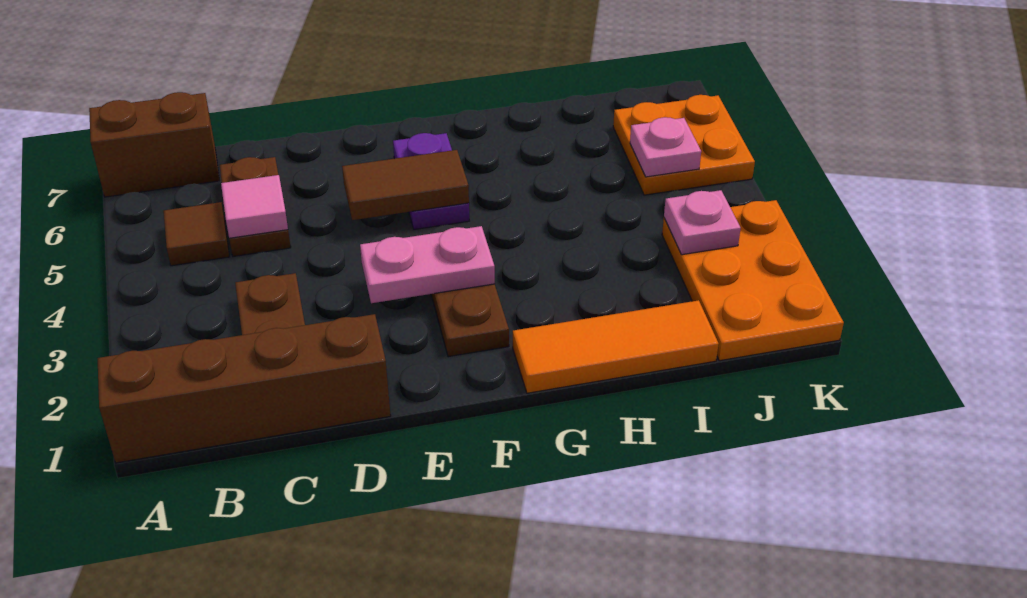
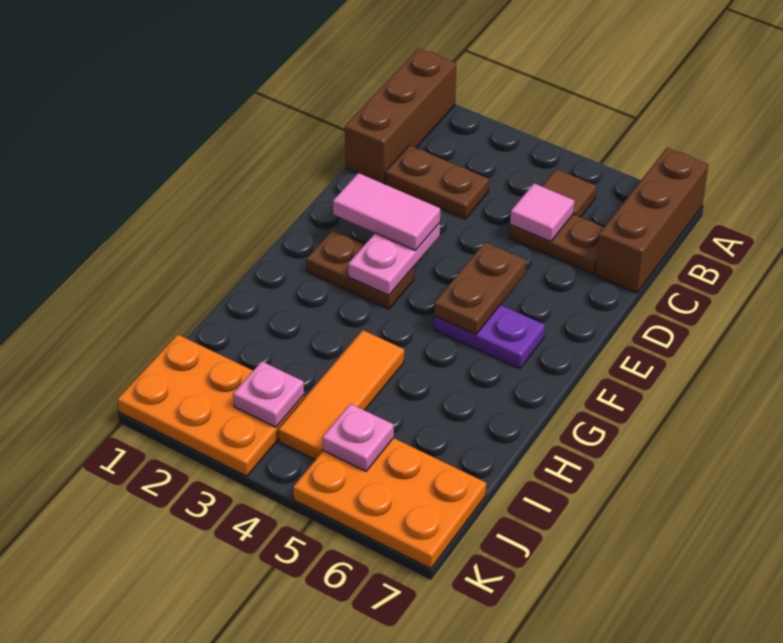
brown 1x4 brick [98,314,391,463] -> brown 1x3 brick [345,48,456,184]
brown 1x2 brick [89,92,220,197] -> brown 1x3 brick [595,148,708,293]
none -> pink 1x2 tile [333,173,440,251]
brown 1x2 tile [342,150,469,220] -> brown 1x2 plate [434,242,526,335]
orange 1x3 tile [513,300,719,393] -> orange 1x3 tile moved to [278,330,404,460]
orange 2x2 plate [613,95,755,195] -> orange 2x3 plate [293,438,486,569]

